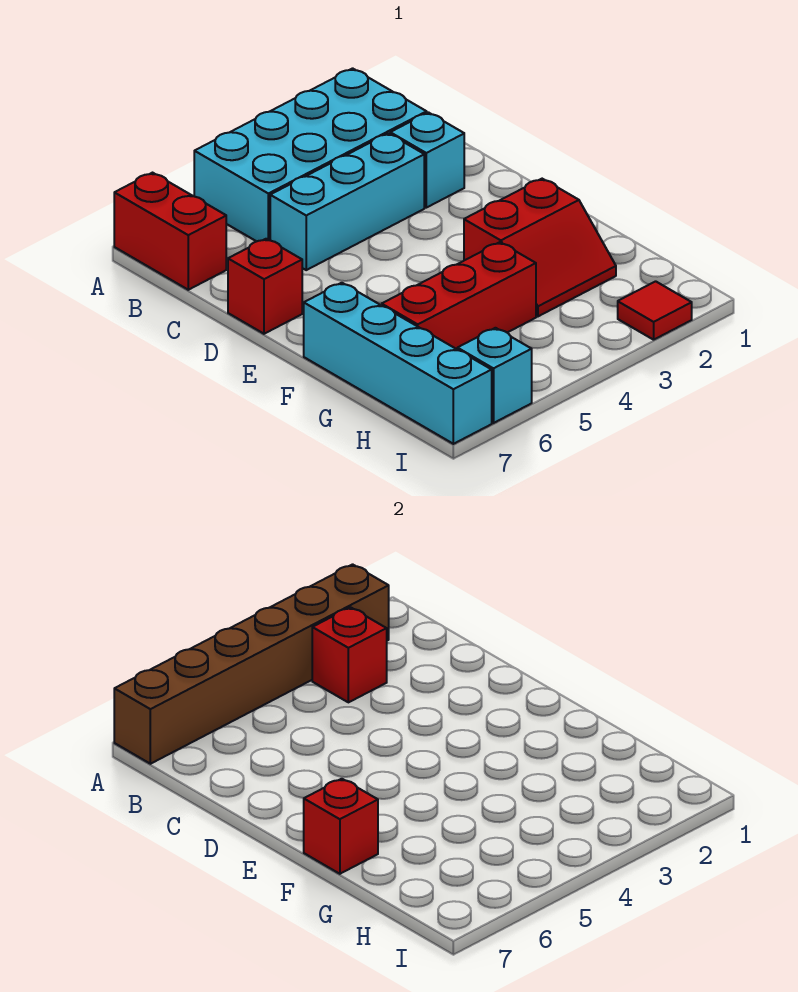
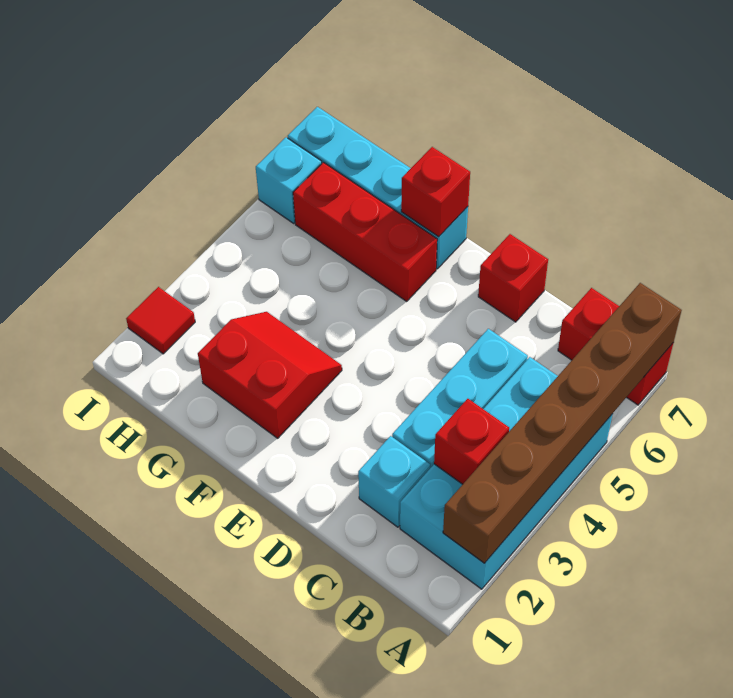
red 2x2 slope [464,179,616,317] -> red 2x2 slope turned to [198,312,342,438]
red 1x3 brick [382,242,536,349] -> red 1x3 brick turned to [293,162,437,301]

